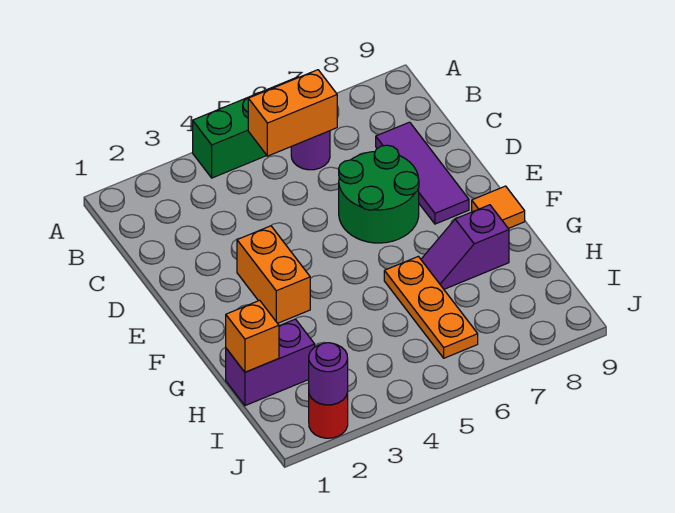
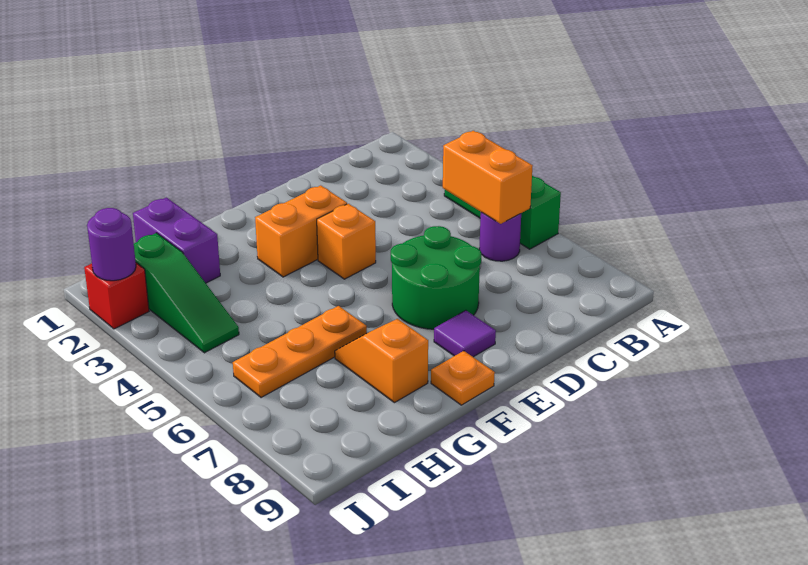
purple 1x3 tile [376,122,469,224] -> purple 1x1 tile [434,310,496,357]
orange 1x1 tile [472,186,525,228] -> orange 1x1 plate [431,351,495,405]
purple 1x2 slope [421,205,509,289] -> orange 1x2 slope [335,319,428,403]
orange 1x1 brick [226,300,279,372] -> orange 1x1 brick moved to [317,204,376,279]
none -> green 1x3 slope [134,233,239,353]
red 1x1 round brick [309,393,348,438] -> red 1x1 brick [84,263,149,329]

